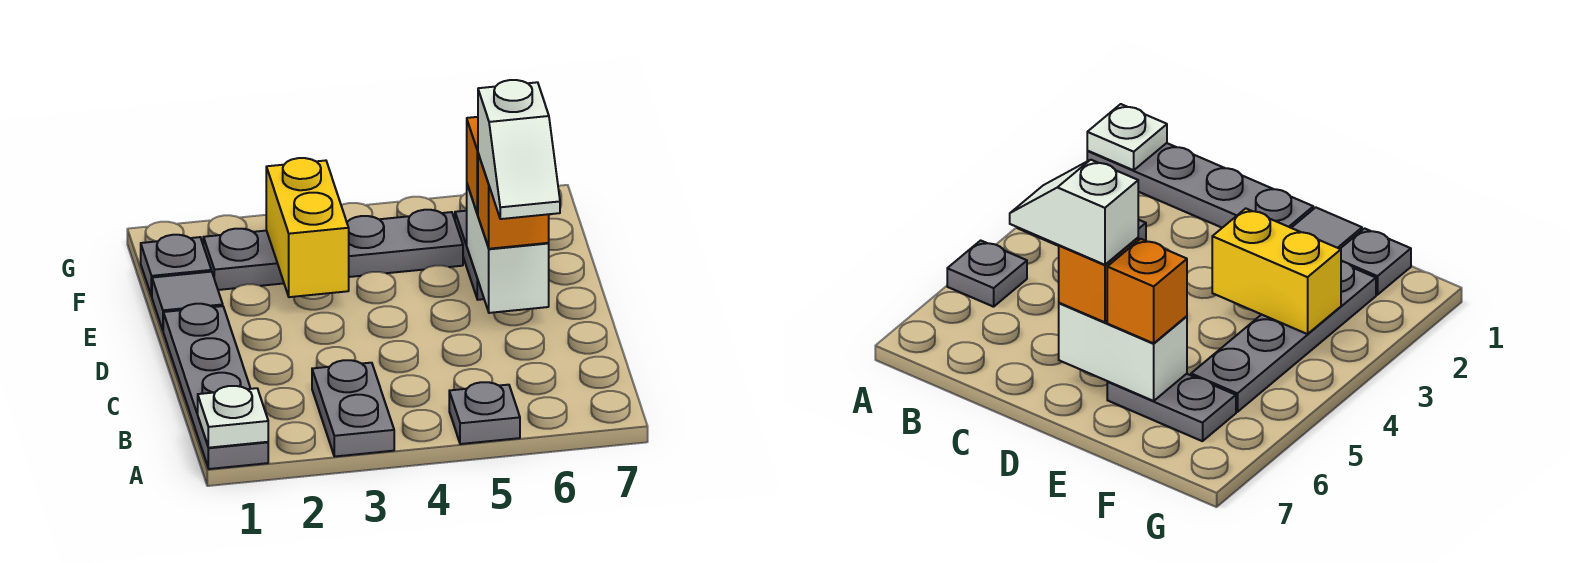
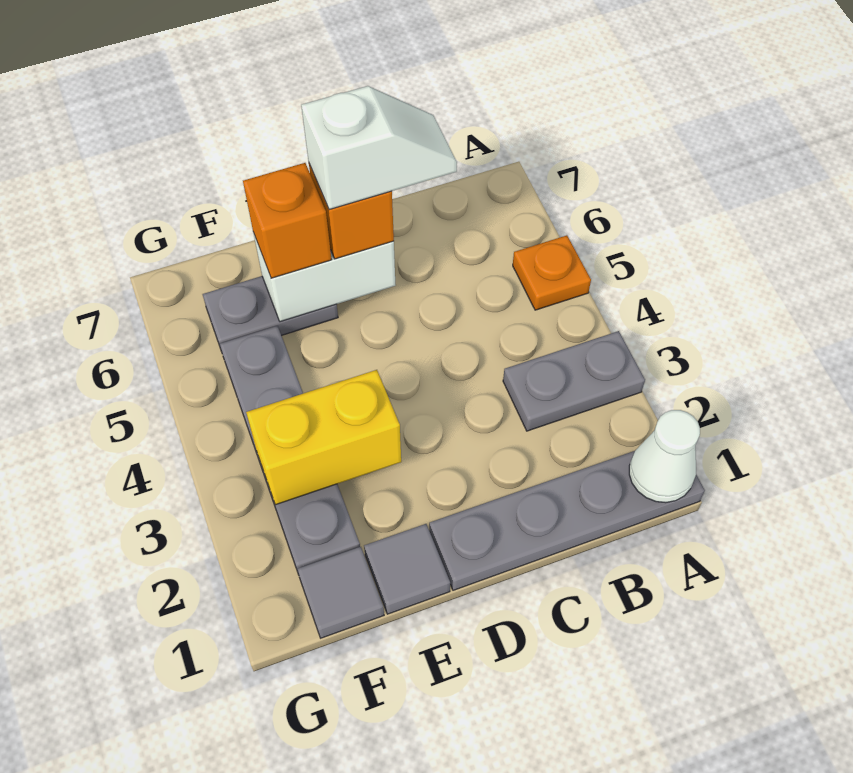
white 1x1 plate [198,386,268,448] -> white 1x1 cone [629,410,700,503]
grey 1x1 plate [449,382,520,444] -> orange 1x1 plate [513,235,591,310]
grey 1x1 plate [141,235,211,296] -> grey 1x1 tile [297,547,384,638]

